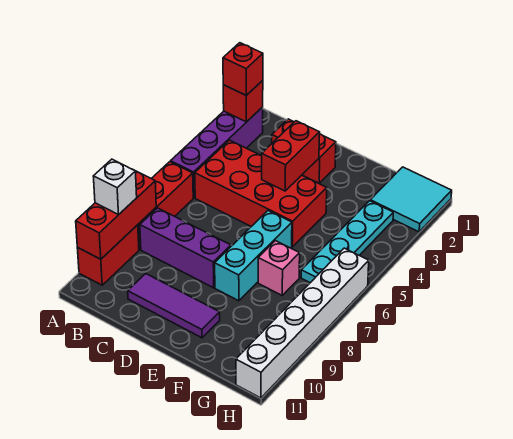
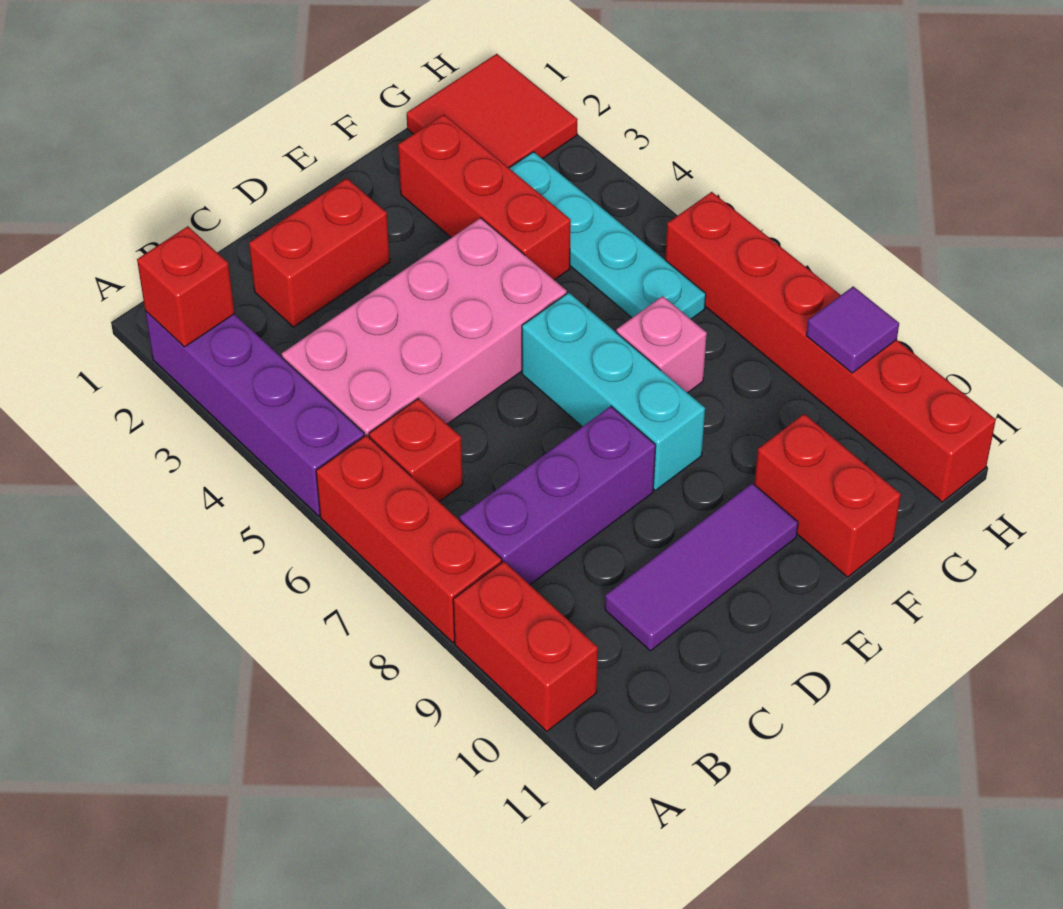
red 1x1 brick [223,43,263,95] -> red 1x1 brick moved to [369,399,463,502]
red 1x3 brick [76,171,156,259] -> red 1x3 brick moved to [398,114,571,280]
white 1x1 brick [93,159,137,215] -> none
red 2x4 brick [195,140,327,247] -> pink 2x4 brick [282,218,567,437]
red 1x2 brick [262,121,320,191] -> red 1x2 brick moved to [754,414,901,577]
cyan 2x2 tile [370,167,452,232] -> red 2x2 tile [407,54,578,168]
white 1x6 brick [236,248,369,398] -> red 1x6 brick [665,192,996,502]
none -> purple 1x1 tile [806,286,899,373]

